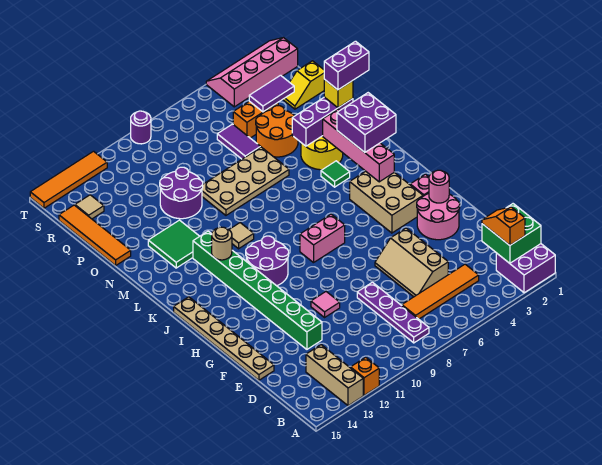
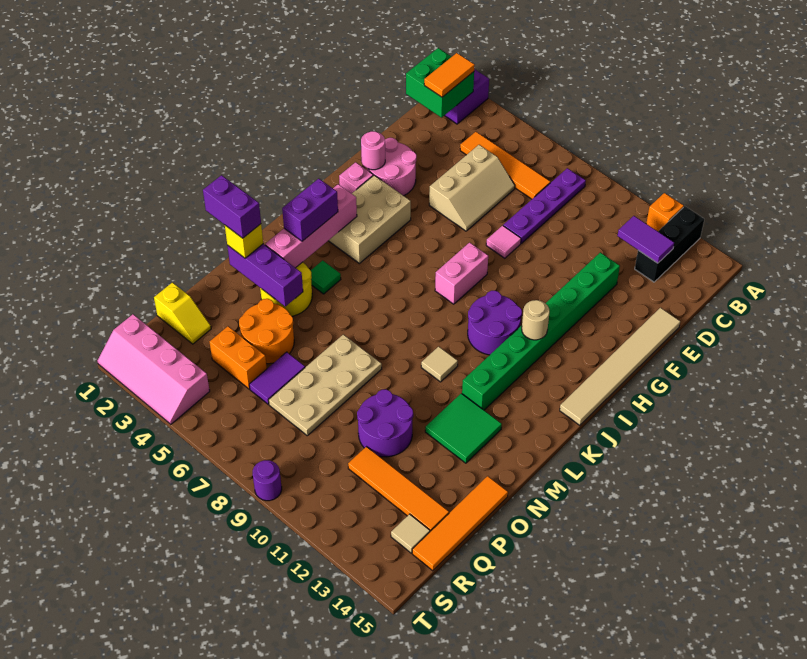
tan 1x3 brick [306,345,363,406] -> black 1x3 brick [635,206,704,282]
orange 1x2 slope [482,207,525,245] -> orange 1x2 tile [424,53,475,97]
tan 1x6 plate [174,297,274,380] -> tan 1x6 tile [560,308,680,425]
pink 1x1 tile [311,292,340,317] -> pink 1x1 tile moved to [486,226,521,258]
pink 1x2 brick [300,214,345,263] -> pink 1x2 brick turned to [435,242,488,304]
purple 2x2 brick [337,93,396,152] -> purple 1x2 brick [282,179,338,241]
tan 1x1 round brick [212,227,232,260] -> tan 1x1 round brick moved to [522,300,550,340]
tan 2x4 plate [202,147,289,215] -> tan 2x4 plate turned to [269,334,382,436]
purple 1x2 tile [249,75,294,112] -> purple 1x2 tile moved to [618,216,674,263]
orange 1x4 tile [30,151,107,208] -> orange 1x4 tile moved to [348,447,449,531]

